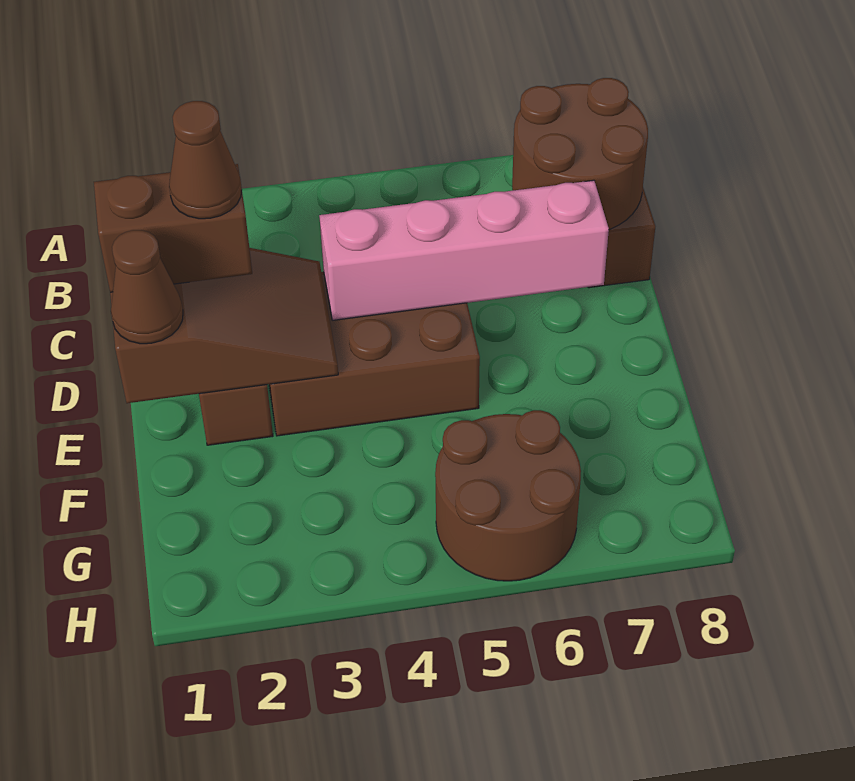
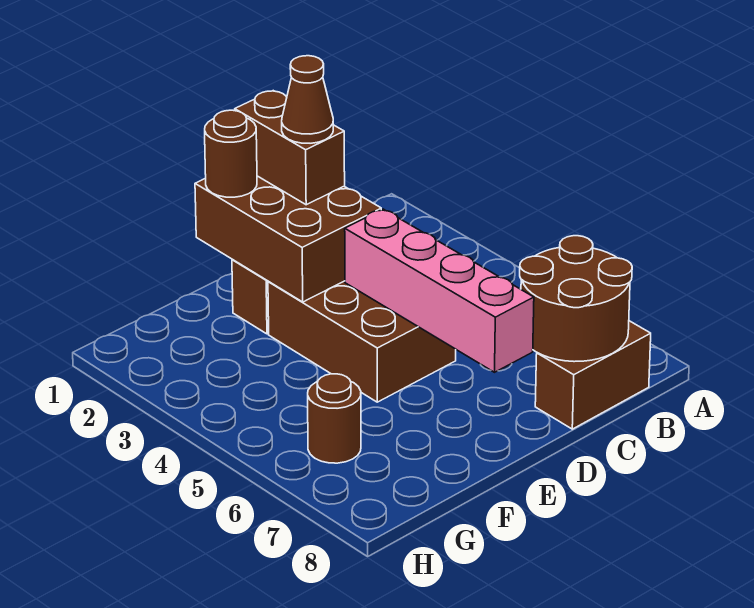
brown 2x3 slope [110,248,338,403] -> brown 2x3 brick [195,176,381,302]
brown 1x1 cone [111,230,183,344] -> brown 1x1 round brick [205,110,257,197]
brown 2x2 round brick [435,410,581,581] -> brown 1x1 round brick [308,374,361,463]

